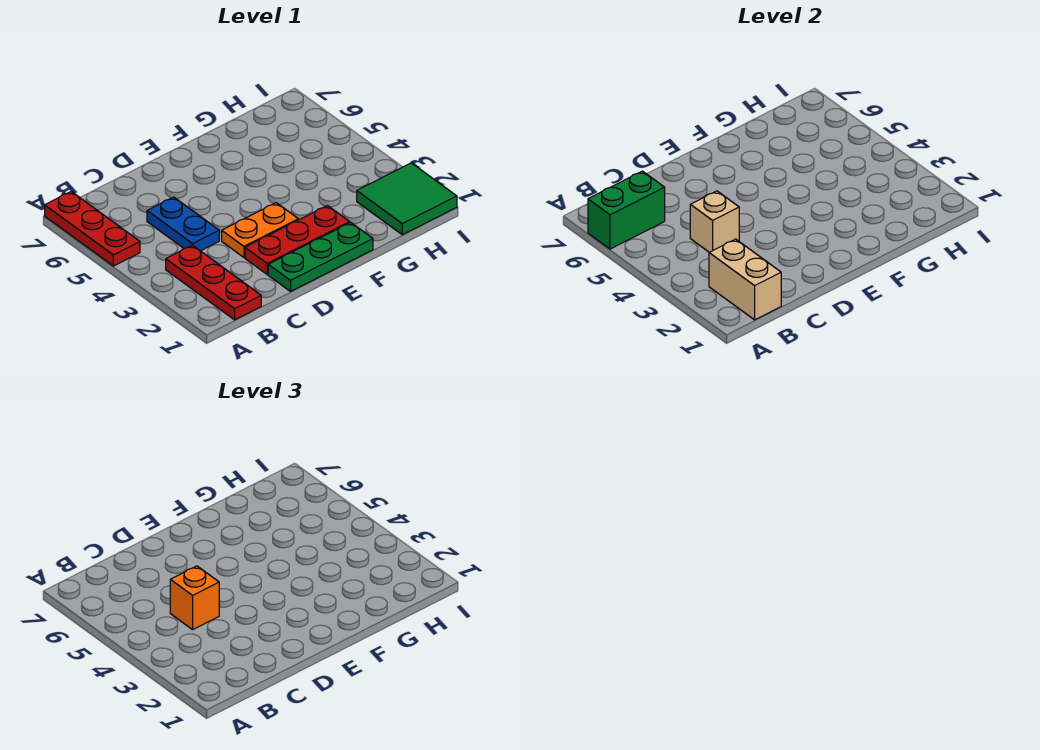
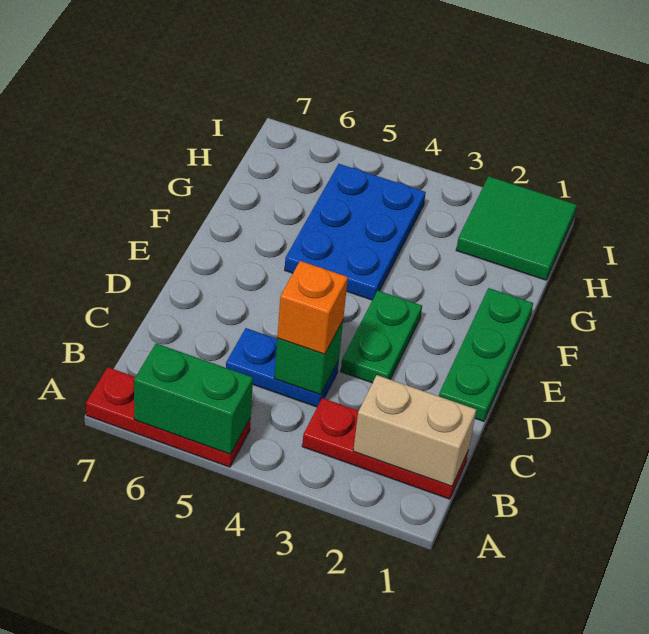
green 1x2 brick [588,171,665,249] -> green 1x2 brick turned to [134,344,253,454]
tan 1x1 brick [690,191,739,252] -> green 1x1 brick [274,321,343,395]
red 1x3 plate [245,206,350,274] -> none
orange 1x2 plate [222,203,298,257] -> green 1x2 plate [341,291,422,383]
none -> blue 2x3 plate [285,164,426,300]

